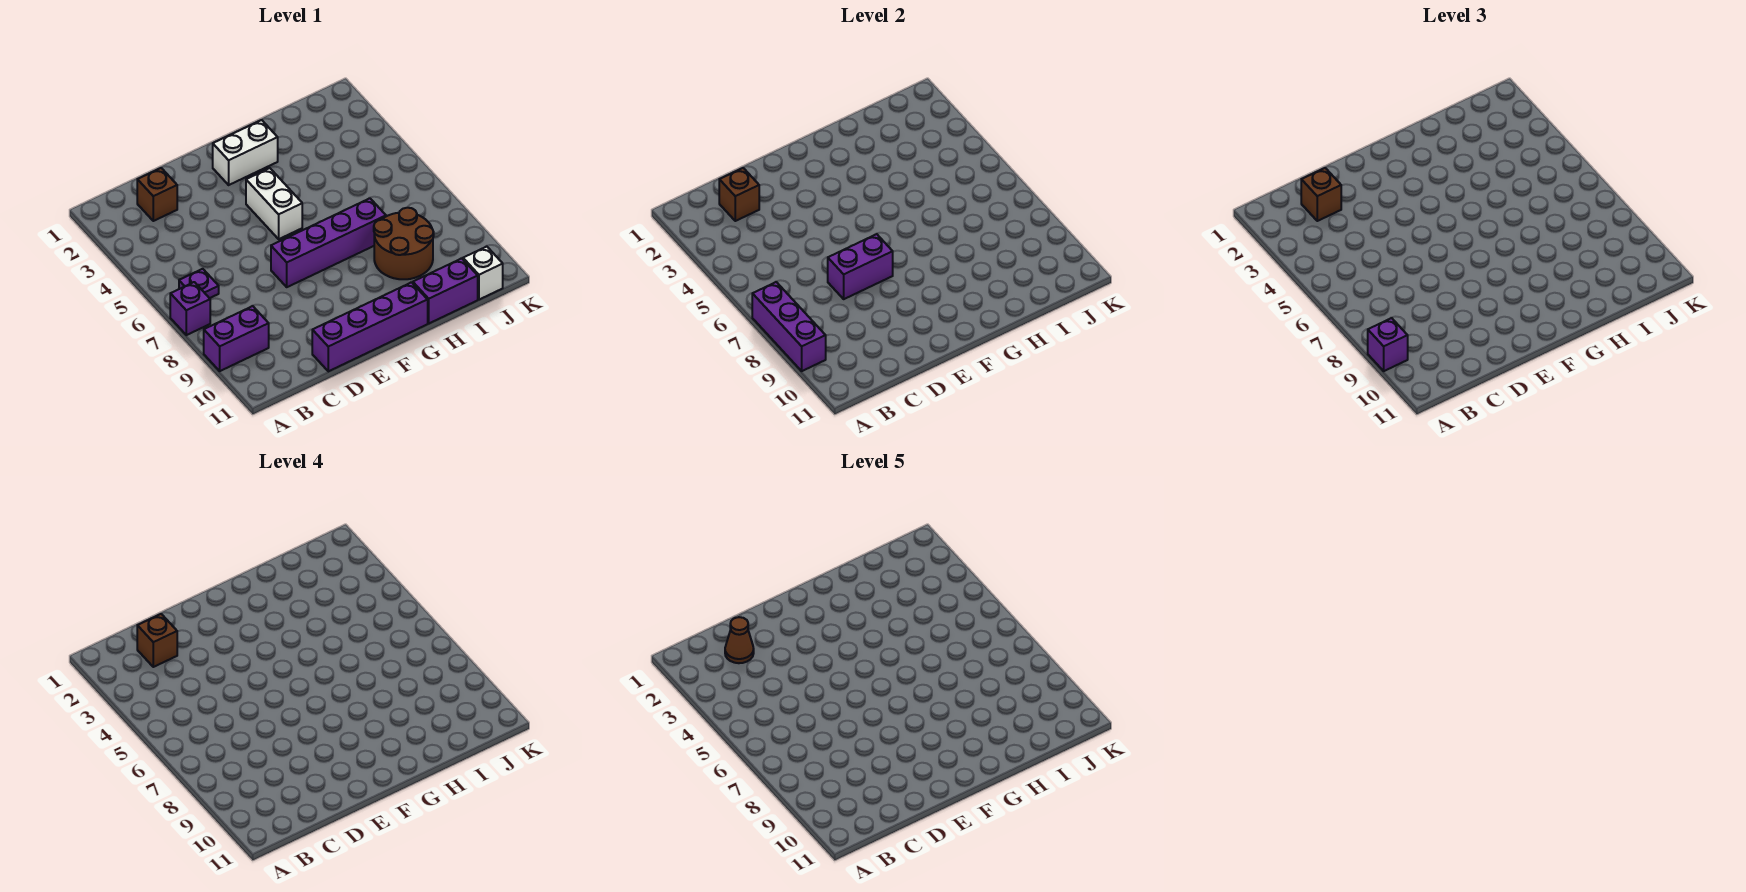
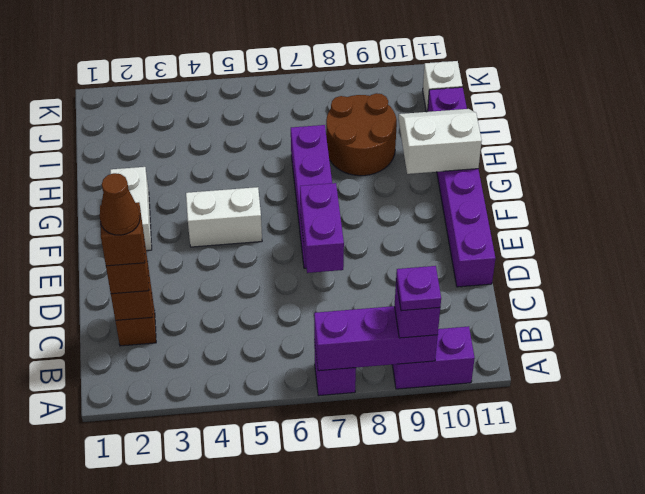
purple 1x2 brick [204,306,269,371] -> purple 1x2 brick turned to [393,326,475,389]
purple 1x1 plate [179,269,219,298] -> purple 1x1 plate moved to [396,266,441,311]
none -> white 2x2 slope [398,109,482,174]

